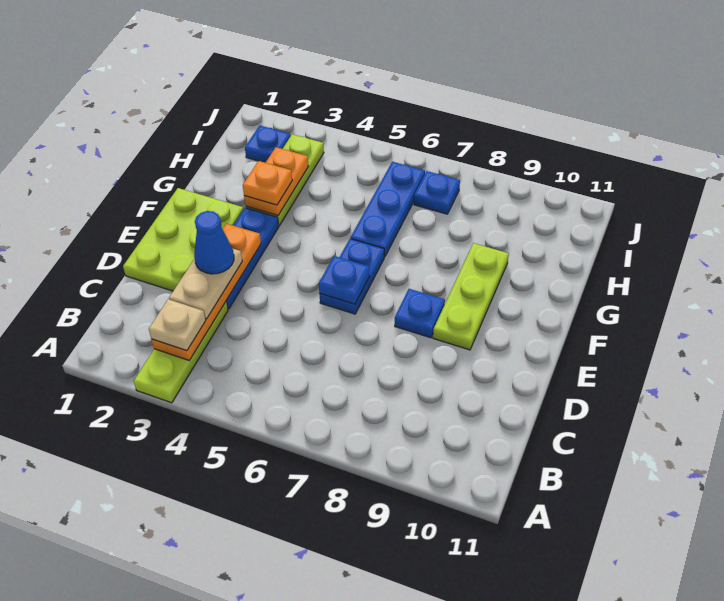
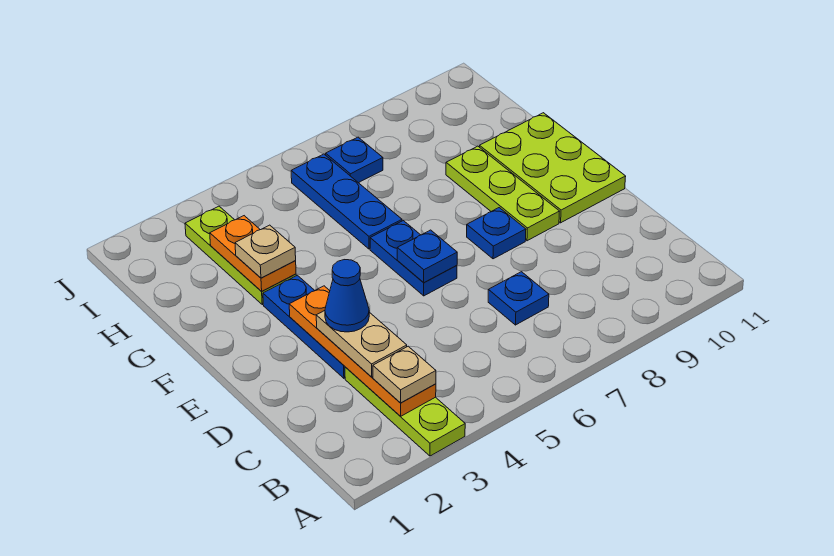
lime 2x3 plate [123,188,244,291] -> lime 2x3 plate moved to [480,113,626,223]
orange 1x1 plate [243,161,292,205] -> tan 1x1 plate [235,225,296,278]
blue 1x1 plate [245,126,291,163] -> blue 1x1 plate moved to [488,272,549,325]

